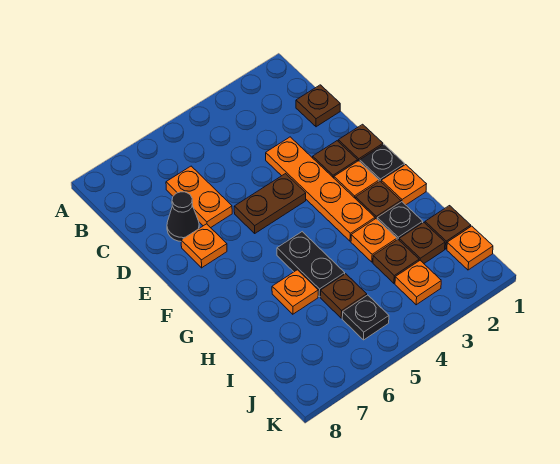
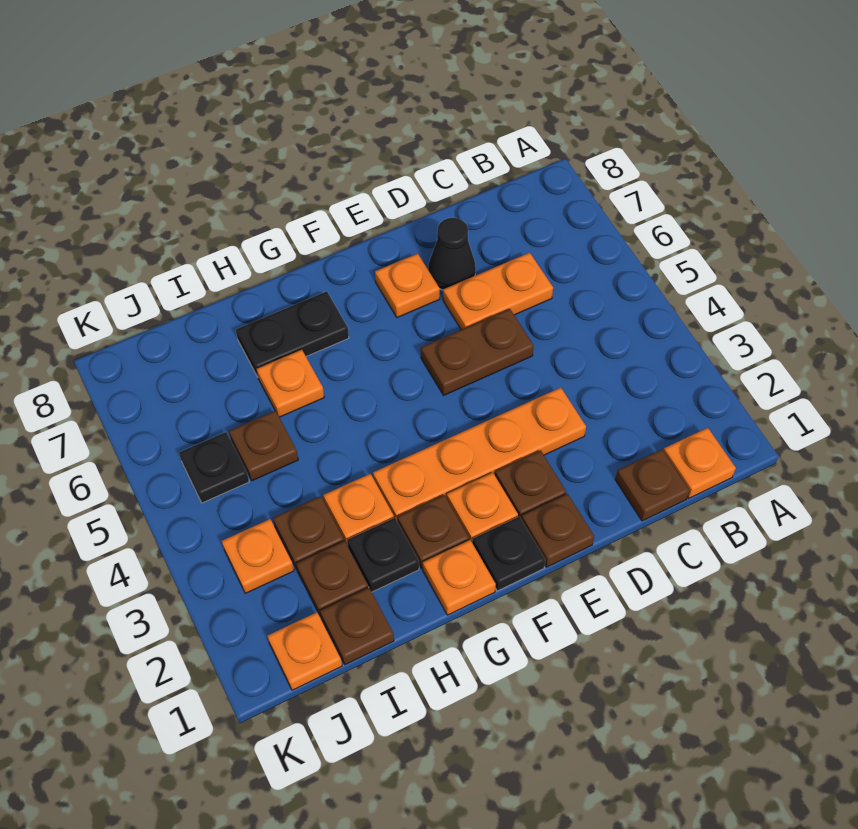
none -> orange 1x1 plate [663,428,736,498]
brown 1x2 plate [234,174,306,233] -> brown 1x2 plate turned to [421,309,534,396]
black 1x2 plate [277,232,345,297] -> black 1x2 plate moved to [236,291,349,377]

